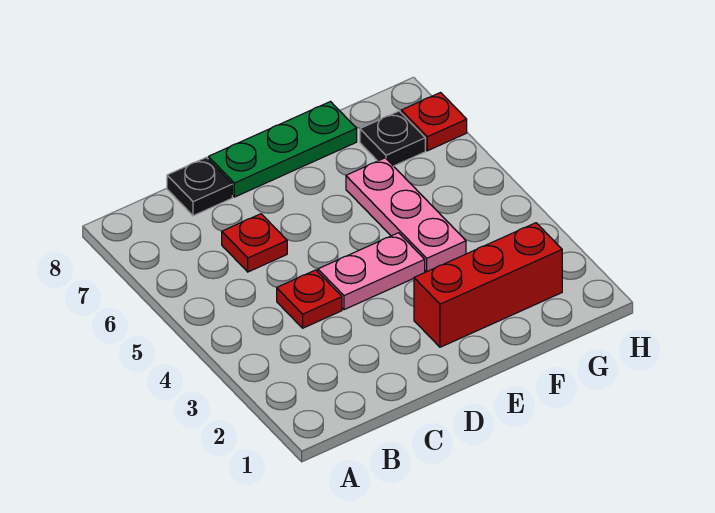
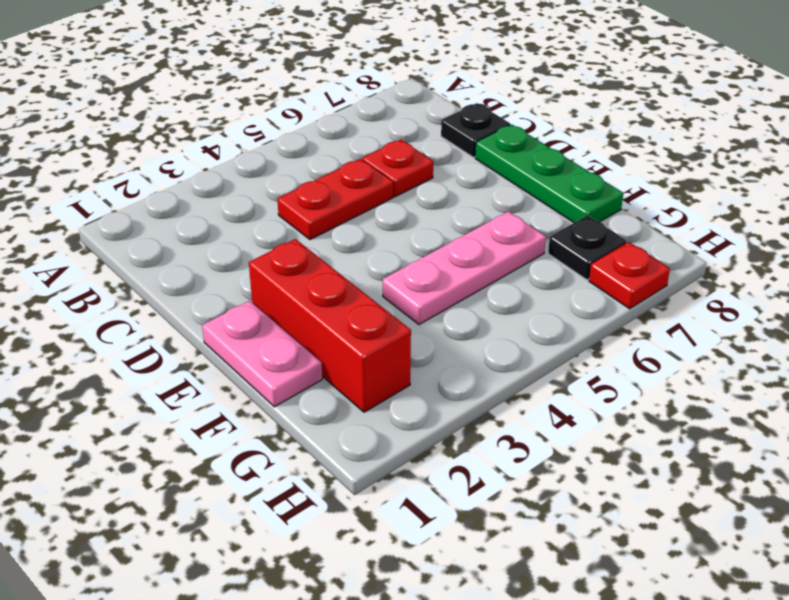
red 1x1 plate [277,270,342,328] -> red 1x2 plate [277,159,393,240]
pink 1x2 plate [318,233,425,310] -> pink 1x2 plate moved to [202,301,322,407]

